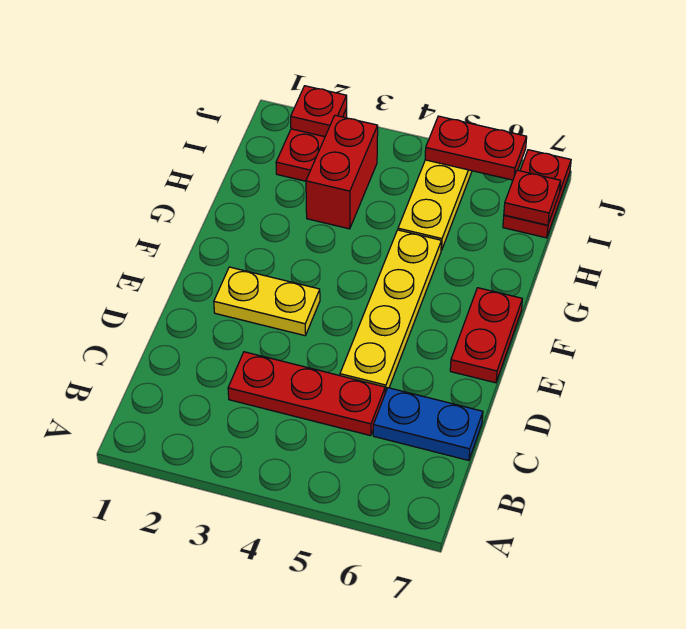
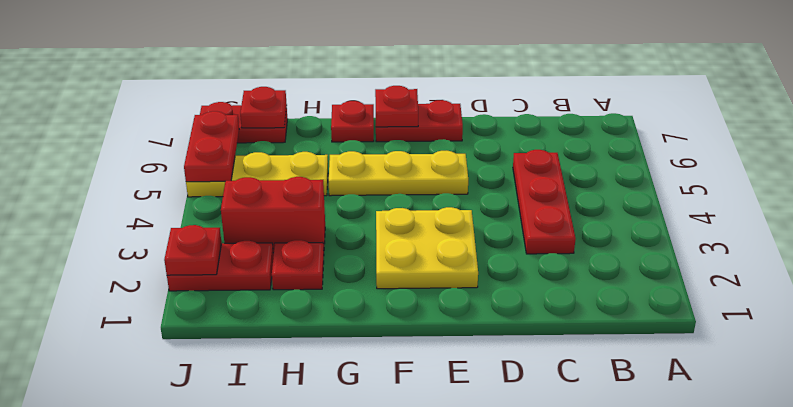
blue 1x2 plate [373,388,483,460] -> none
yellow 1x4 plate [340,230,441,393] -> yellow 1x3 plate [329,151,468,196]
yellow 1x2 plate [214,267,320,336] -> yellow 2x2 plate [376,207,478,289]
none -> red 1x1 plate [375,86,418,127]
none -> red 1x1 plate [331,101,374,142]
none -> red 1x1 plate [272,240,324,290]

